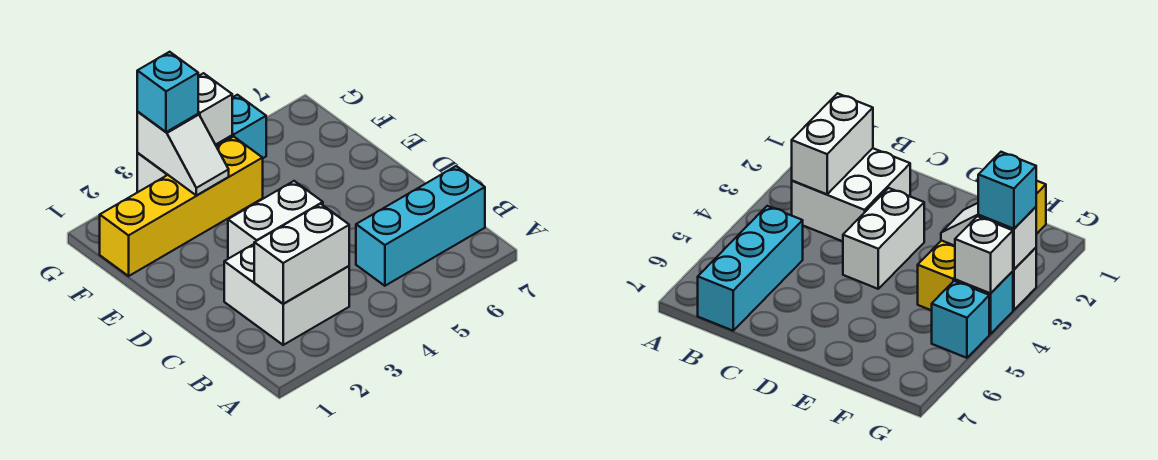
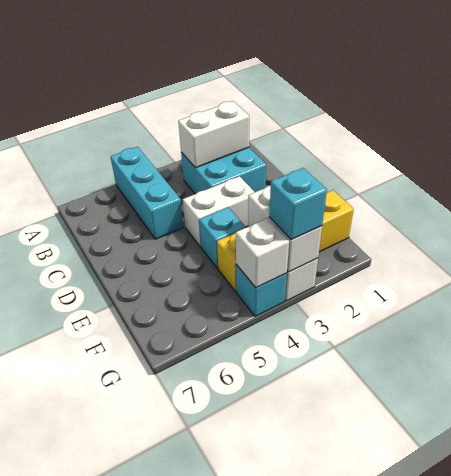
white 2x2 brick [224,244,349,345] -> cyan 2x2 brick [181,147,266,194]
cyan 1x3 brick [356,166,485,286] -> cyan 1x3 brick turned to [111,147,183,239]
white 1x2 slope [137,112,229,196] -> white 1x2 brick [248,186,322,272]
cyan 1x1 brick [232,95,266,158] -> cyan 1x1 brick moved to [199,207,246,269]

